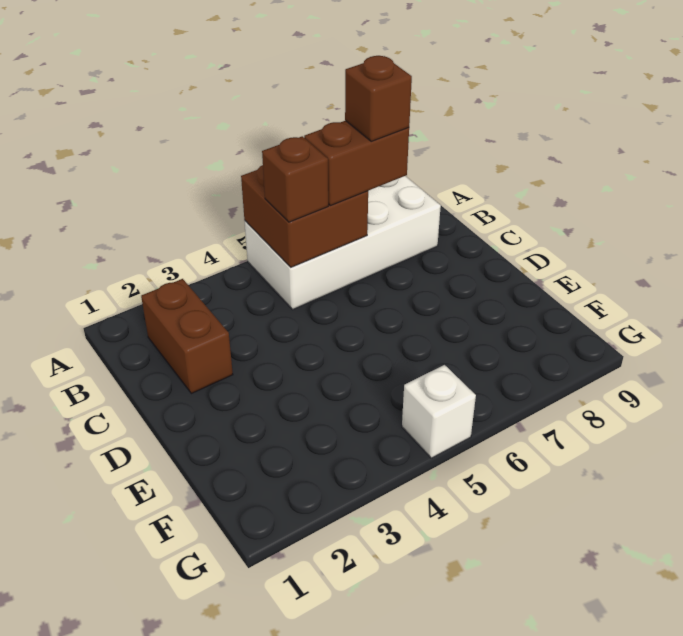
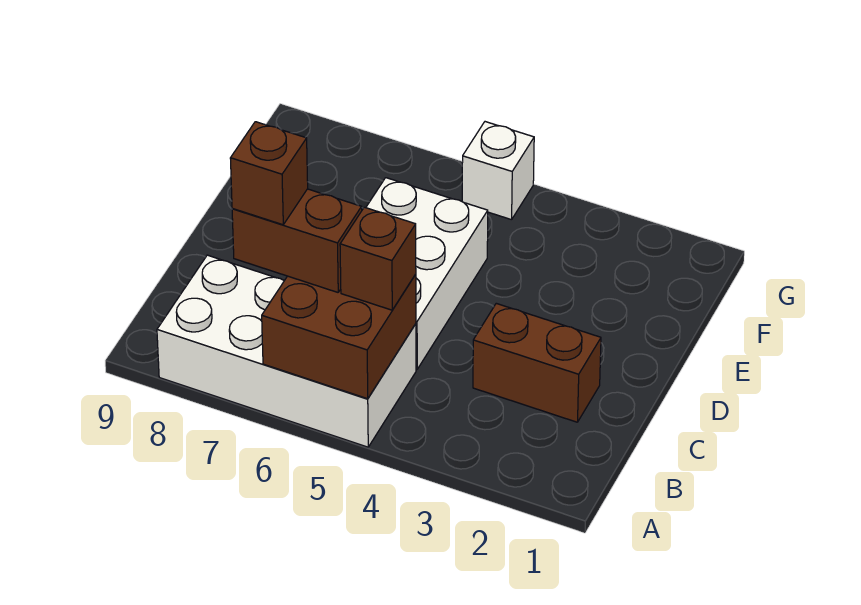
brown 1x2 brick [141,279,233,394] -> brown 1x2 brick turned to [473,303,601,422]
none -> white 2x3 brick [366,178,488,369]

